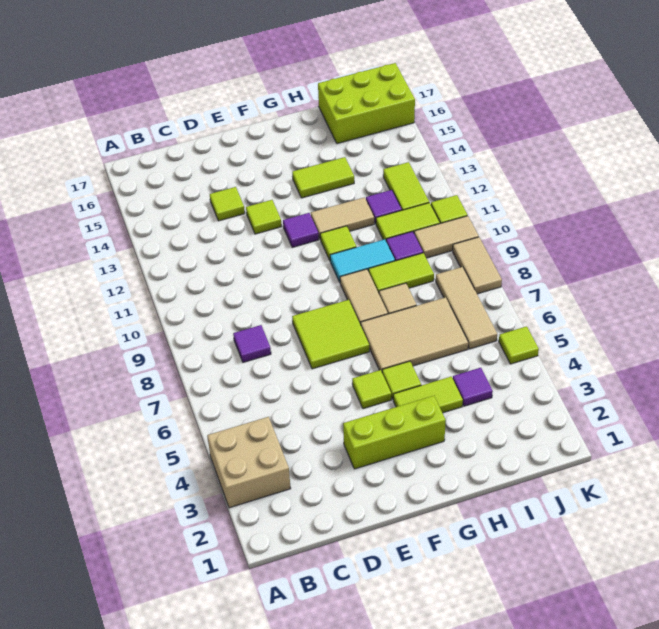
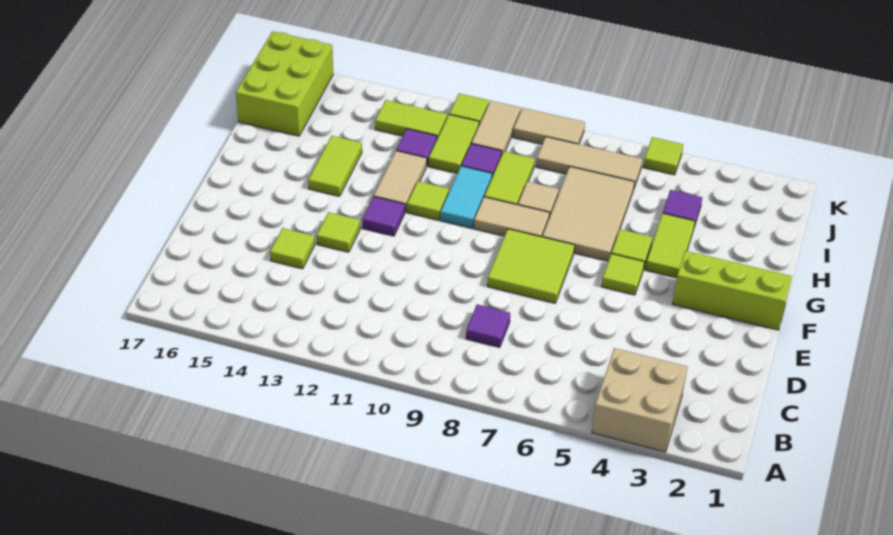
lime 1x3 brick [343,396,446,469] -> lime 1x3 brick turned to [672,251,792,330]

